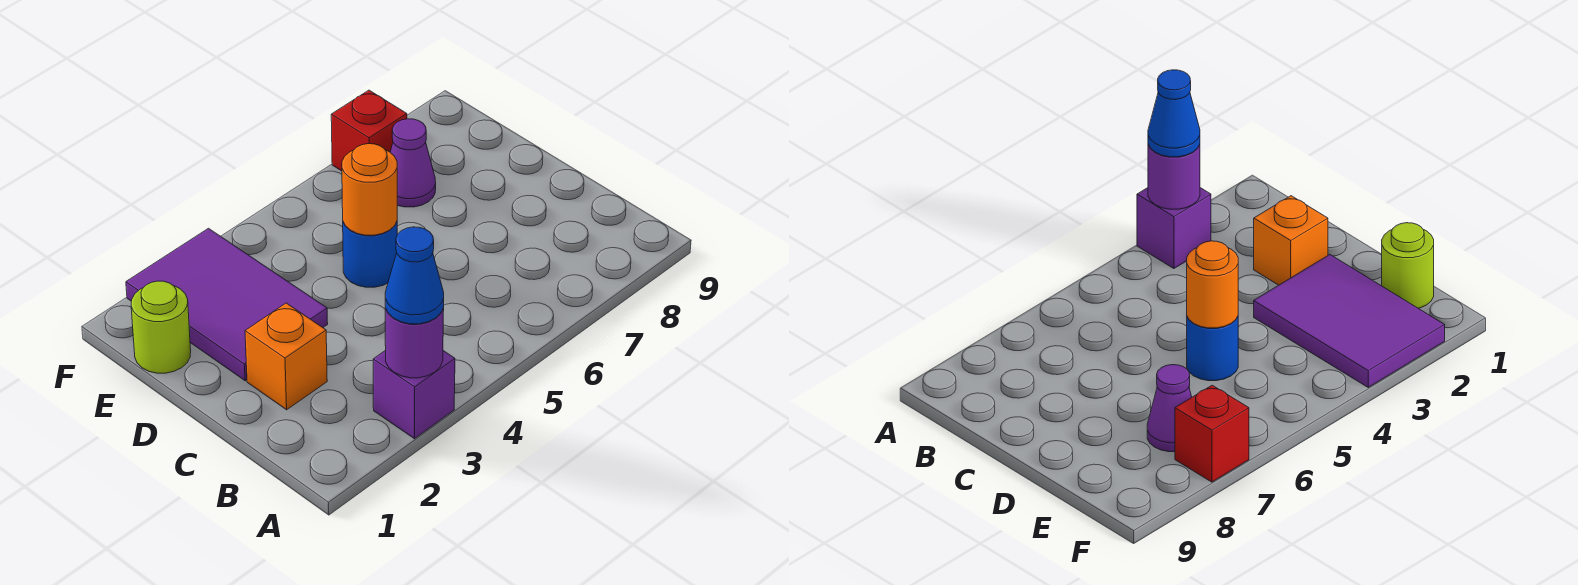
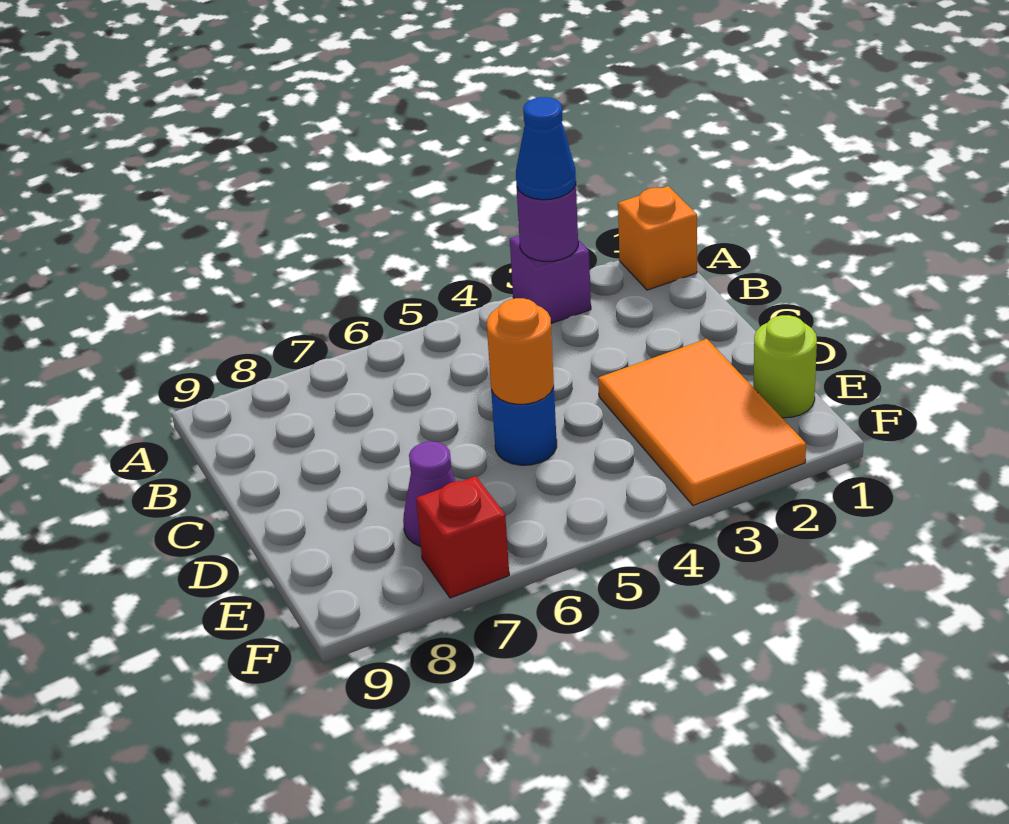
orange 1x1 brick [245,303,327,410] -> orange 1x1 brick moved to [618,186,697,290]
purple 2x3 tile [126,228,328,381] -> orange 2x3 tile [598,339,806,506]

